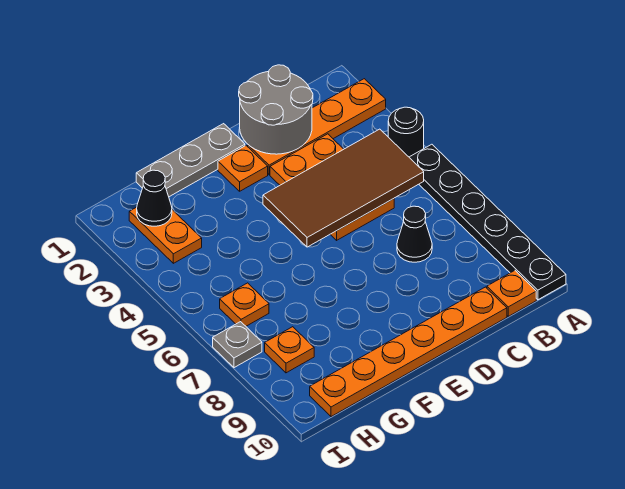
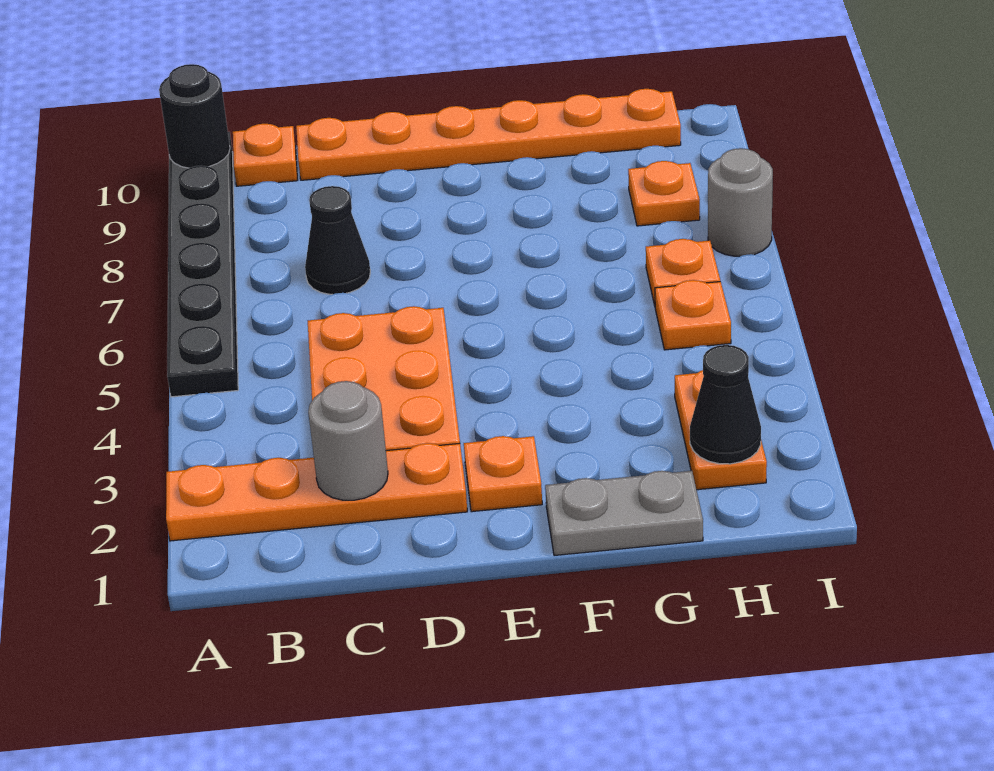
black 1x1 round brick [388,107,424,157] -> black 1x1 round brick moved to [159,64,230,168]
brown 2x4 tile [263,129,424,247] -> none
grey 2x2 round brick [239,65,313,154] -> grey 1x1 round brick [308,381,388,500]
grey 1x3 plate [136,124,245,197] -> grey 1x2 plate [545,471,703,556]
none -> orange 1x1 plate [655,280,731,350]
grey 1x1 plate [213,322,262,368] -> grey 1x1 round brick [708,148,773,256]

